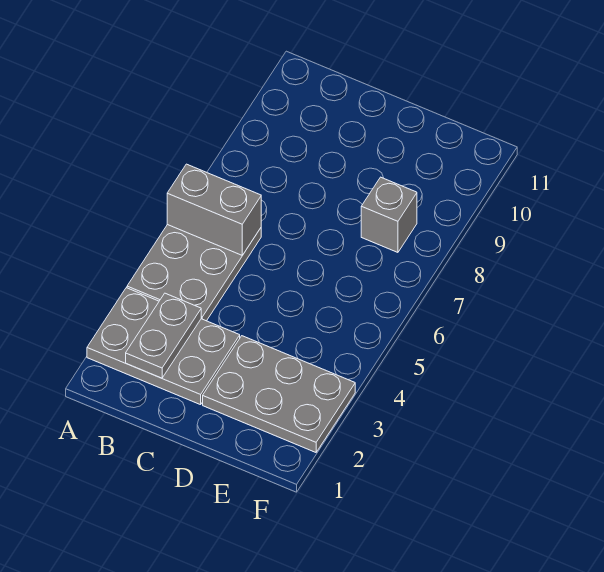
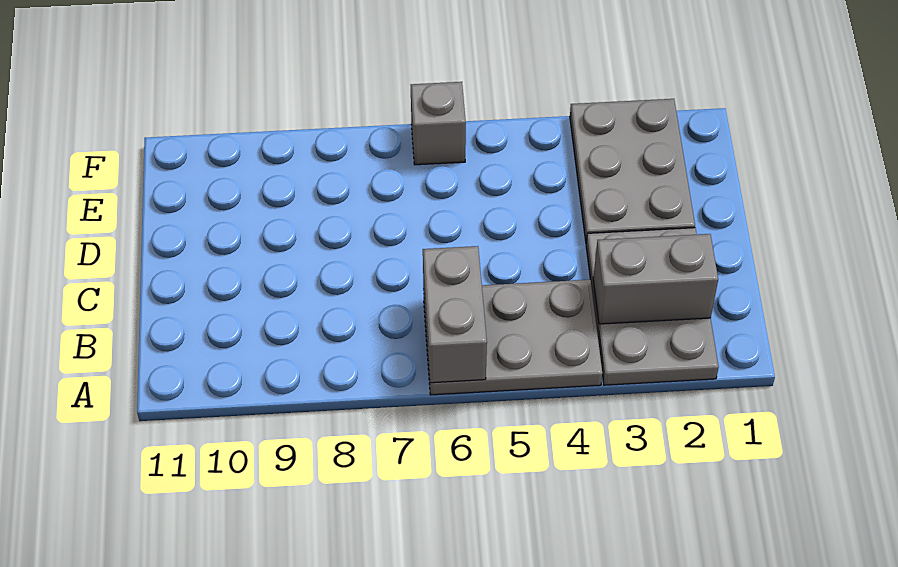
grey 1x2 plate [126,293,201,378] -> grey 1x2 brick [593,234,718,324]
grey 1x1 brick [361,177,417,252] -> grey 1x1 brick moved to [411,82,466,165]

